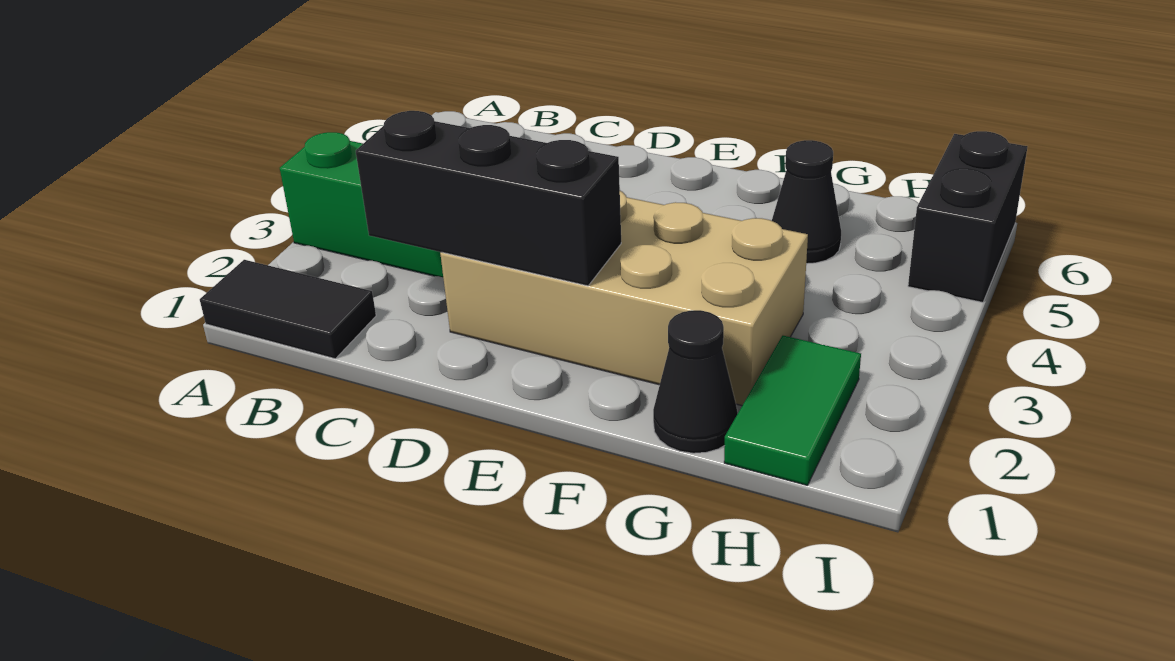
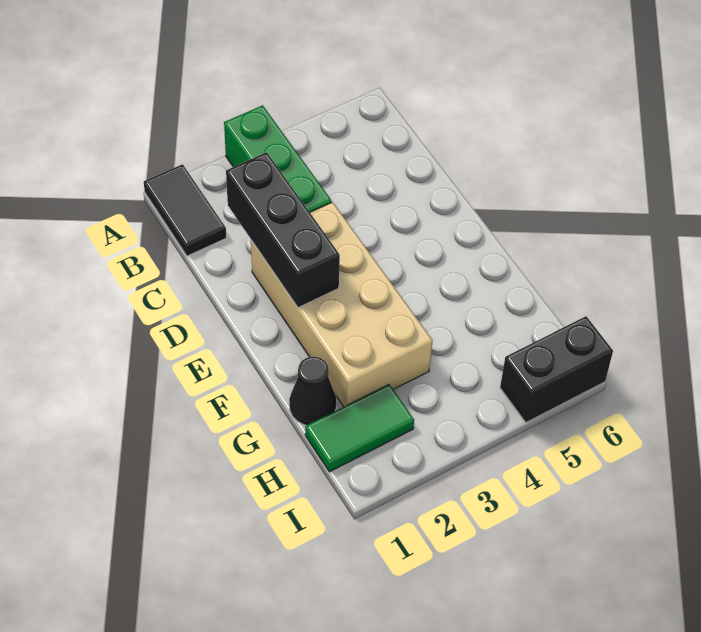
black 1x1 cone [772,140,841,264] -> none

